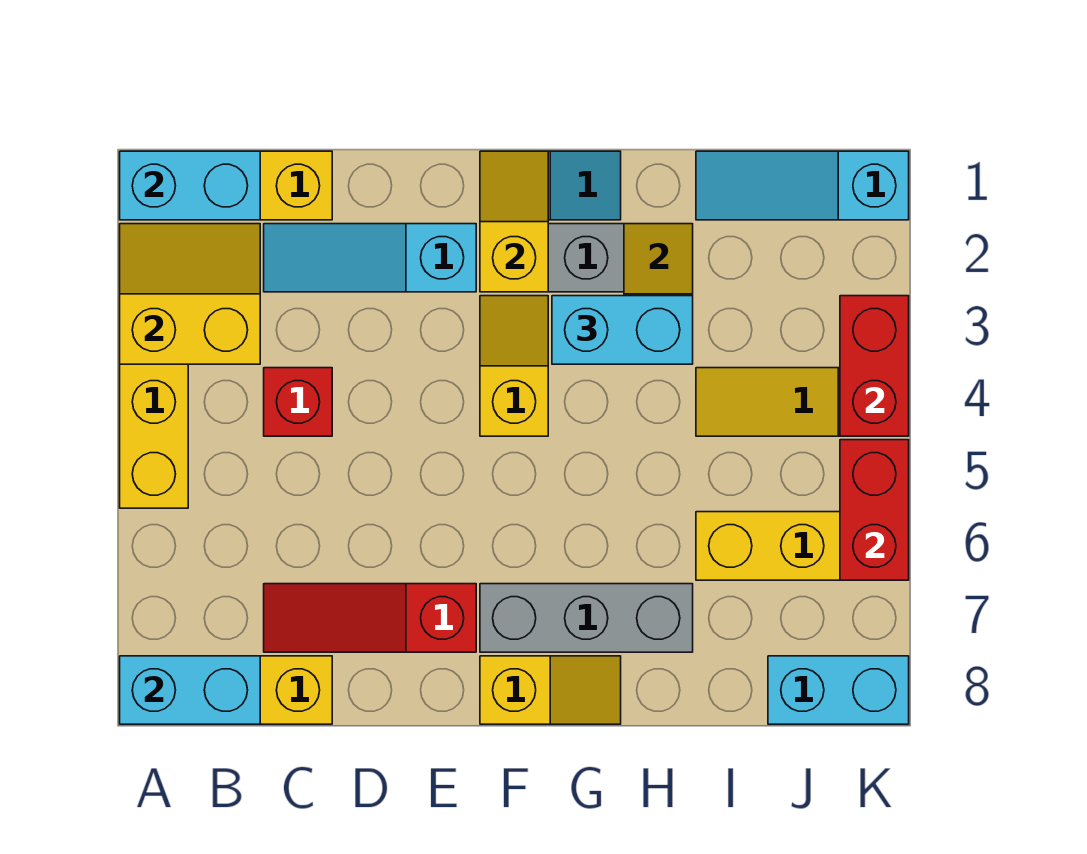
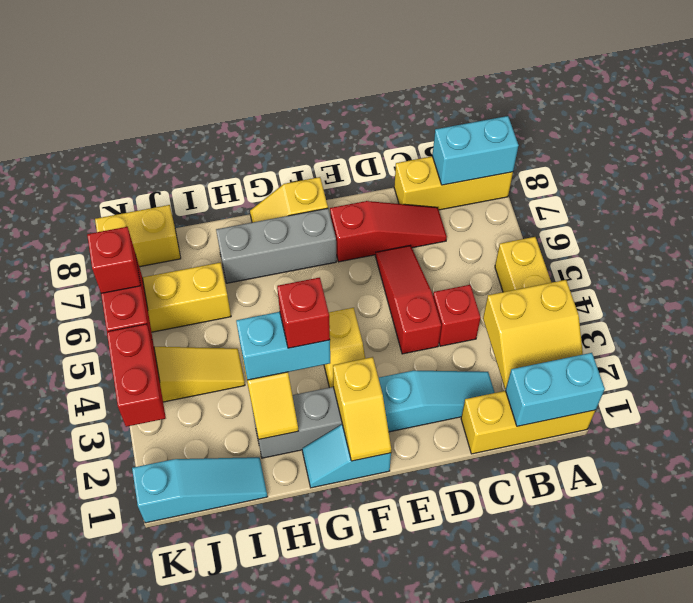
none -> red 1x3 slope [375,246,441,354]
none -> red 1x1 brick [277,278,330,348]
cyan 1x2 brick [768,656,909,724] -> yellow 1x2 brick [95,205,181,267]
none -> red 1x1 brick [87,227,141,293]

